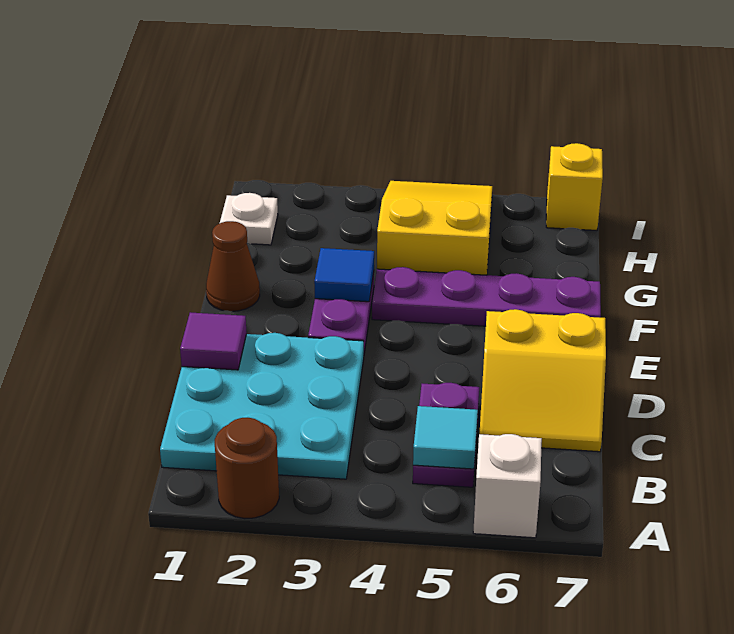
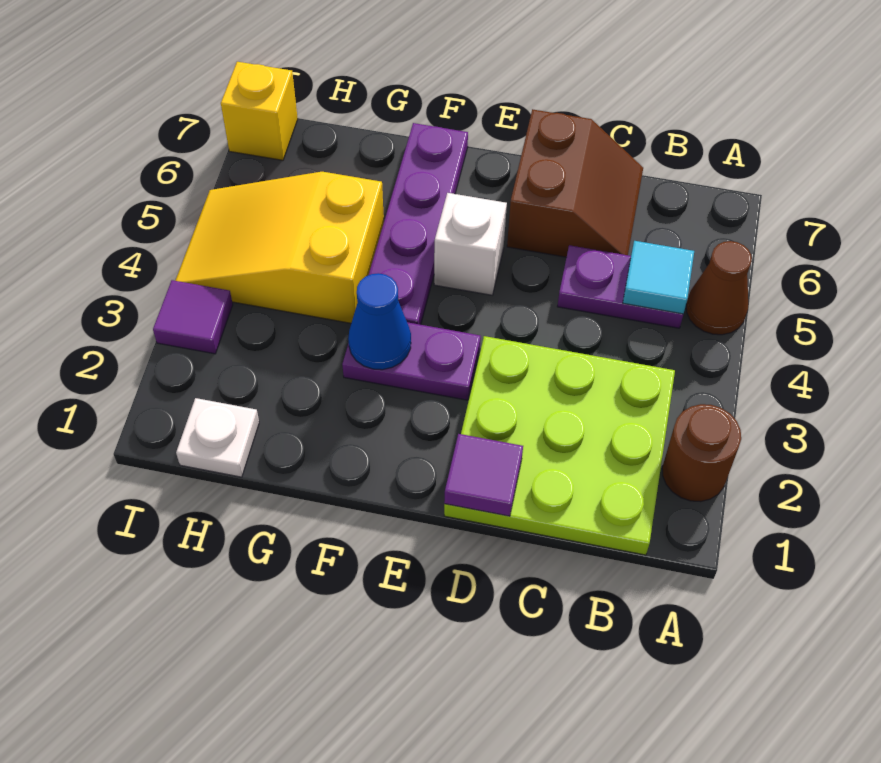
white 1x1 brick [473,434,542,538] -> white 1x1 brick moved to [434,193,507,295]
cyan 3x3 plate [160,333,364,479] -> lime 3x3 plate [444,336,675,555]
yellow 2x2 slope [479,309,606,452] -> brown 2x2 slope [507,109,643,257]
brown 1x1 cone [206,221,260,311] -> brown 1x1 cone moved to [686,241,752,335]
blue 1x1 tile [314,248,374,302] -> blue 1x1 cone [348,273,411,370]
none -> purple 1x1 tile [153,280,233,354]

